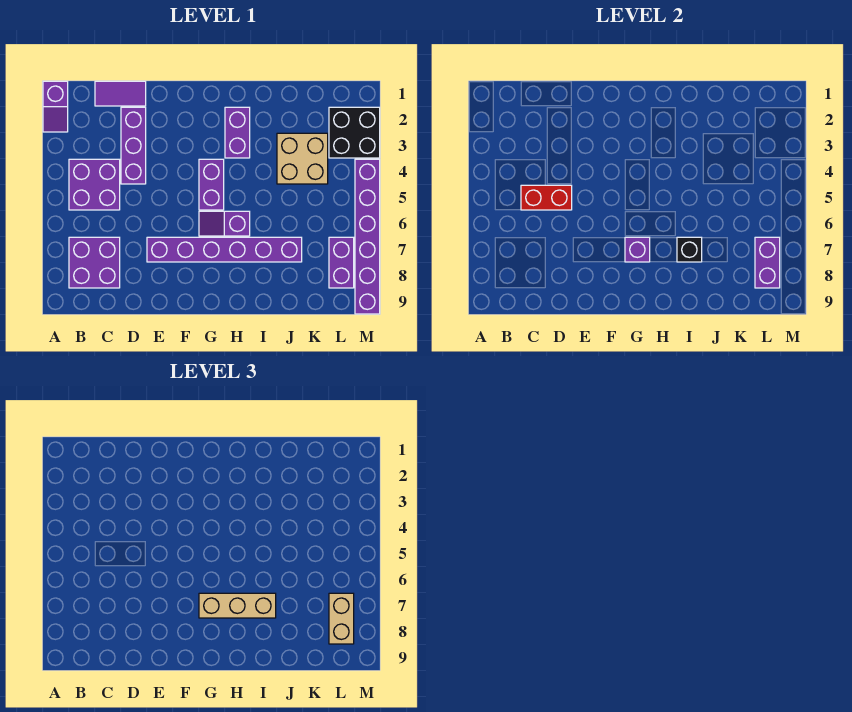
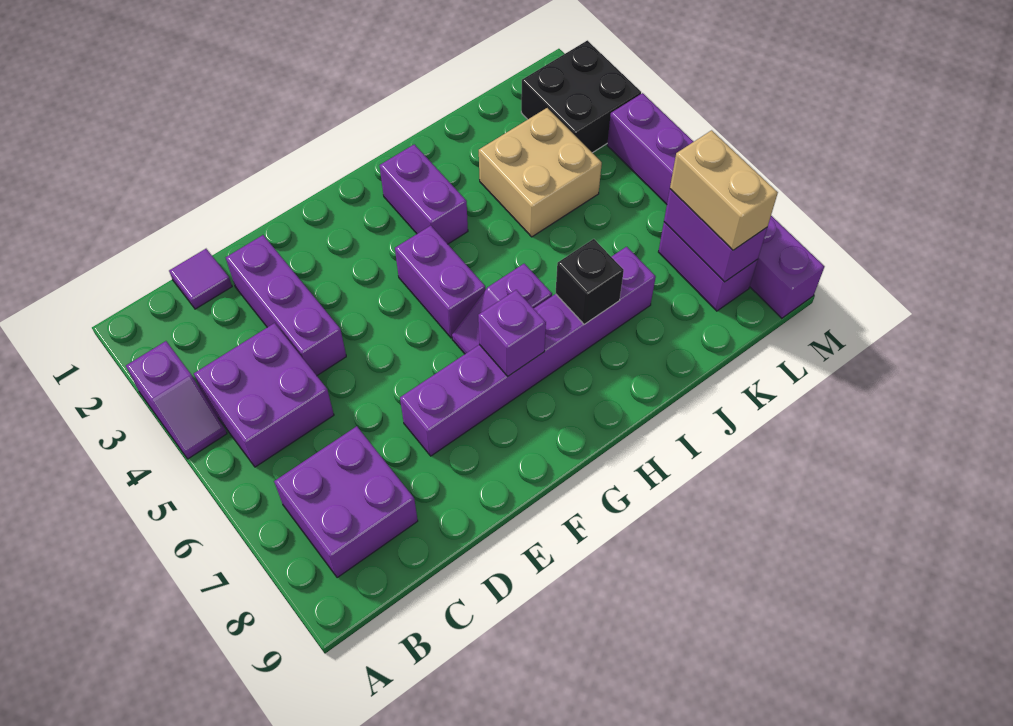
purple 1x2 slope [43,81,68,132] -> purple 1x2 slope moved to [126,341,227,459]
purple 1x2 tile [95,81,146,106] -> purple 1x1 tile [169,249,232,309]
red 1x2 brick [521,185,572,210] -> none
tan 1x3 brick [199,593,276,618] -> none

